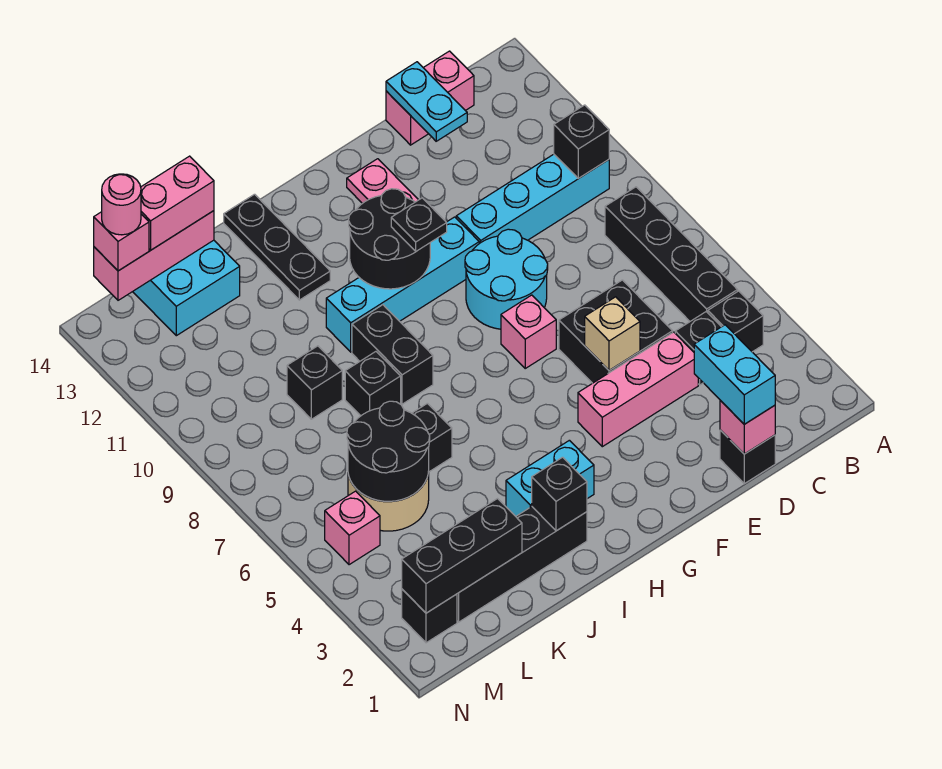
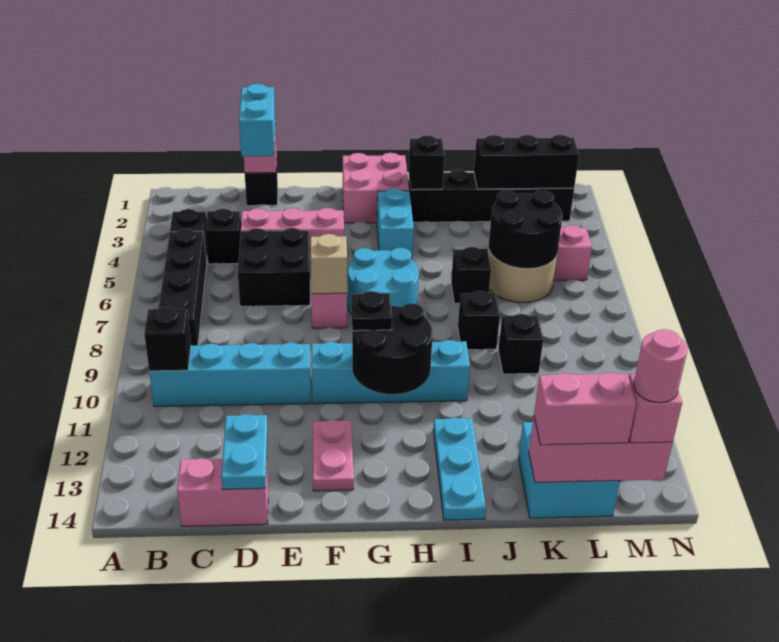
tan 1x1 brick [585,297,640,370] -> tan 1x1 brick moved to [311,234,347,294]
cyan 2x2 round brick [465,229,548,329] -> cyan 2x2 round brick moved to [348,248,419,315]
none -> pink 2x2 brick [343,153,409,223]
cyan 1x2 brick [506,440,594,516] -> cyan 1x2 brick turned to [377,188,414,259]
black 1x2 brick [352,305,433,404] -> none
black 1x3 plate [224,194,330,300] -> cyan 1x3 plate [433,417,486,520]

